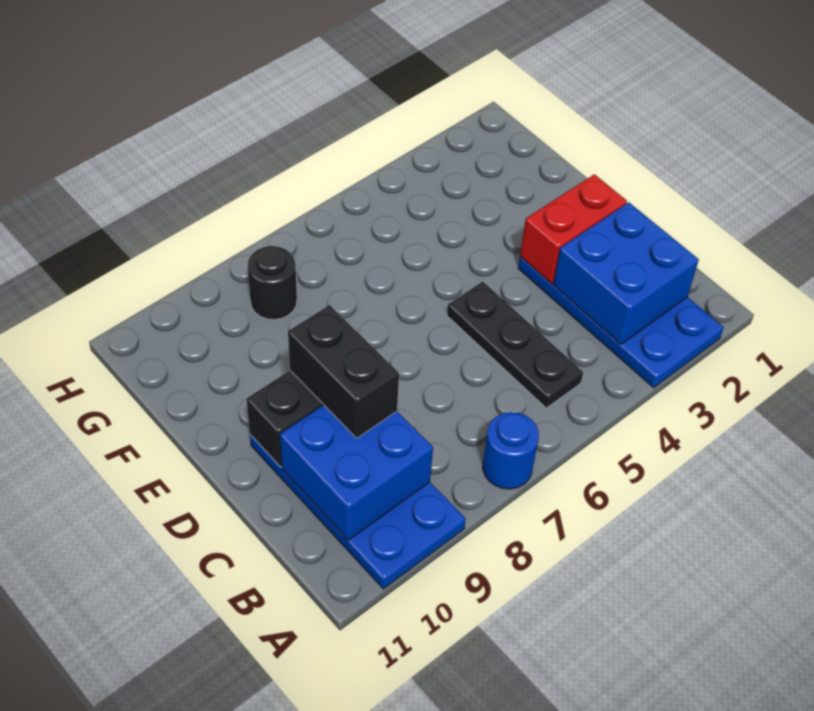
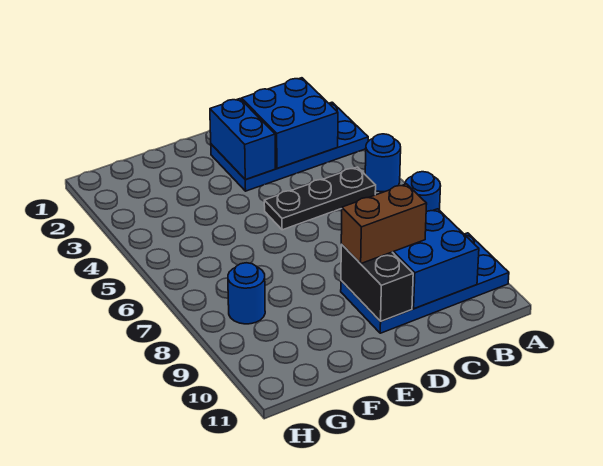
none -> blue 1x1 round brick [365,134,401,192]
black 1x2 brick [288,305,399,438] -> brown 1x2 brick [341,184,427,264]
red 1x2 brick [520,174,627,284] -> blue 1x2 brick [210,99,275,179]
black 1x1 round brick [248,246,297,320] -> blue 1x1 round brick [228,263,265,324]

